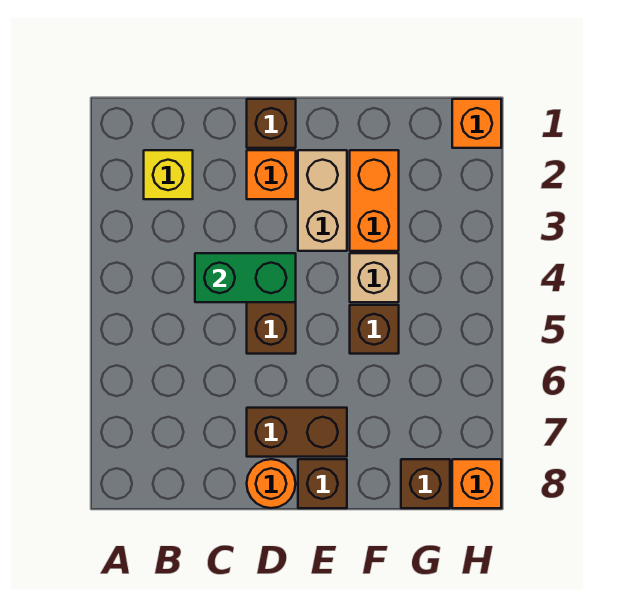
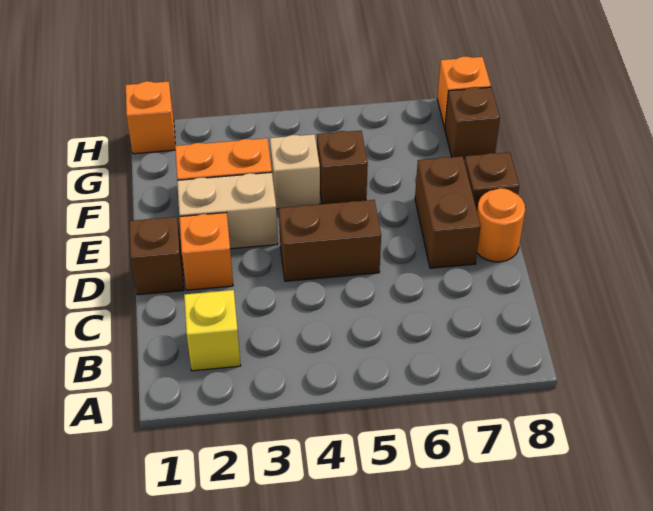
green 1x2 brick [195,253,296,302] -> none

